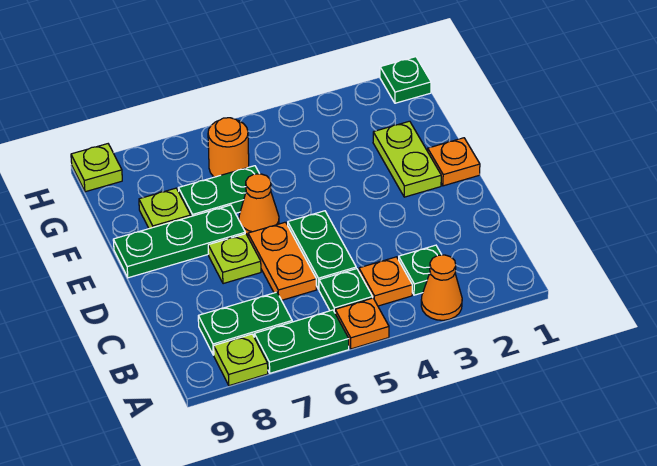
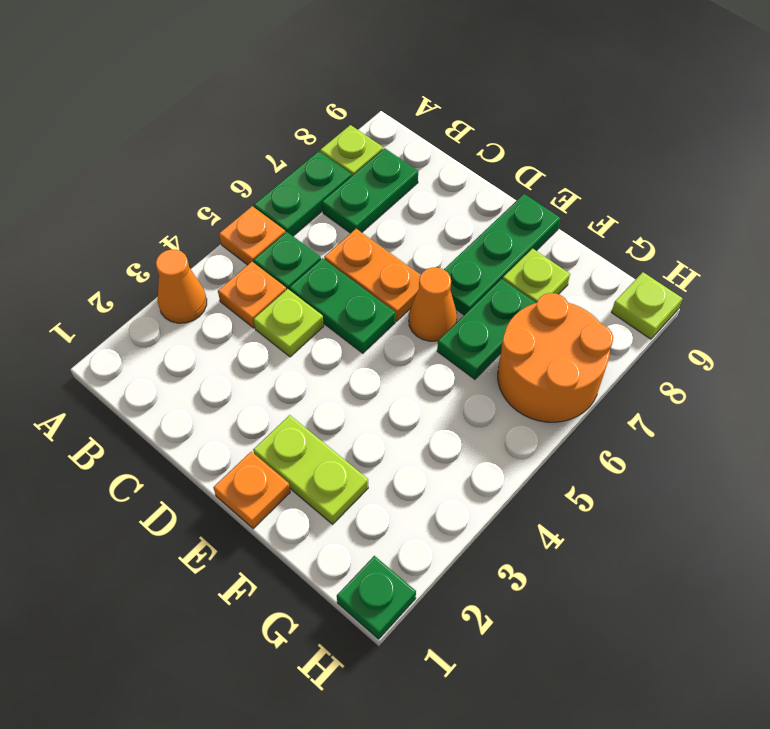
green 1x1 plate [399,245,442,295] -> none
lime 1x1 plate [208,234,261,284] -> lime 1x1 plate moved to [254,289,324,357]
orange 1x1 round brick [208,118,249,177] -> orange 2x2 round brick [498,293,613,422]

